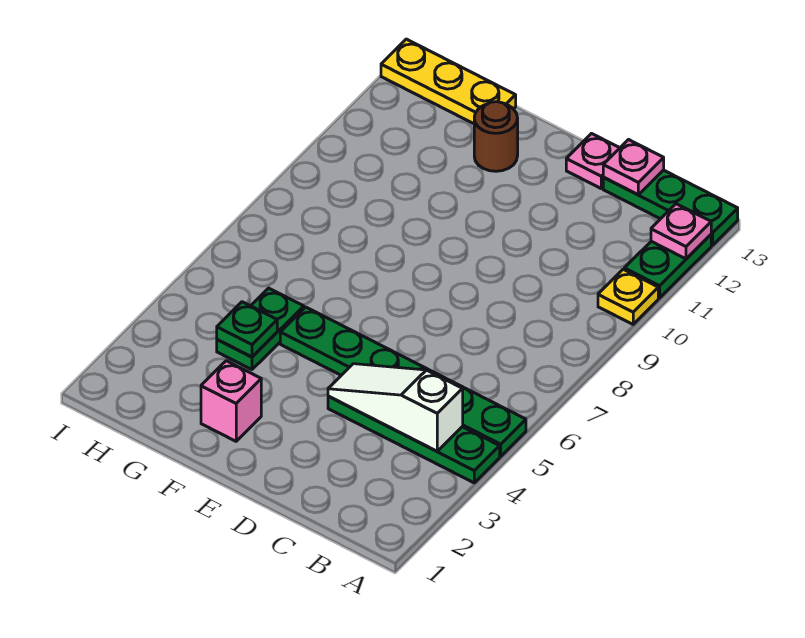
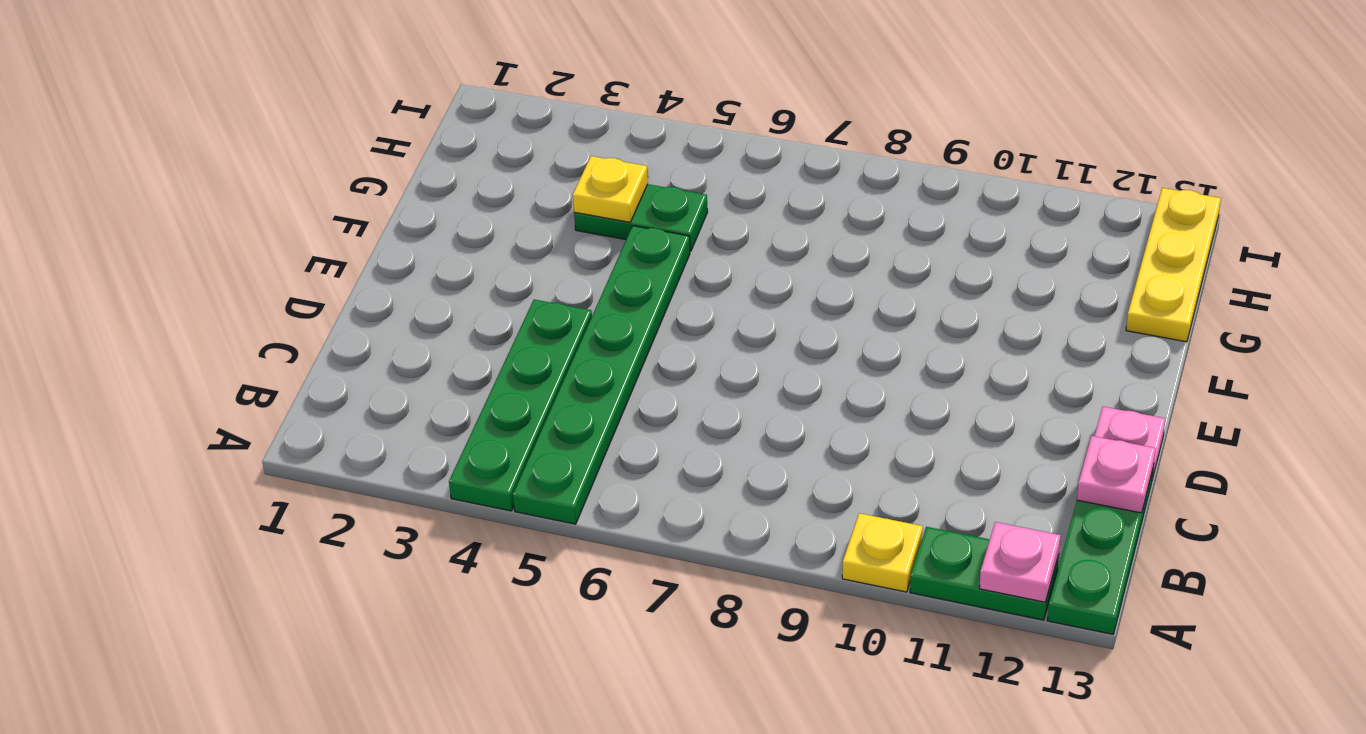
white 1x3 slope [328,364,463,451] -> none
pink 1x1 brick [201,361,261,441] -> none
brown 1x1 round brick [474,102,518,171] -> none
green 1x1 plate [217,302,277,357] -> yellow 1x1 plate [573,156,648,222]

